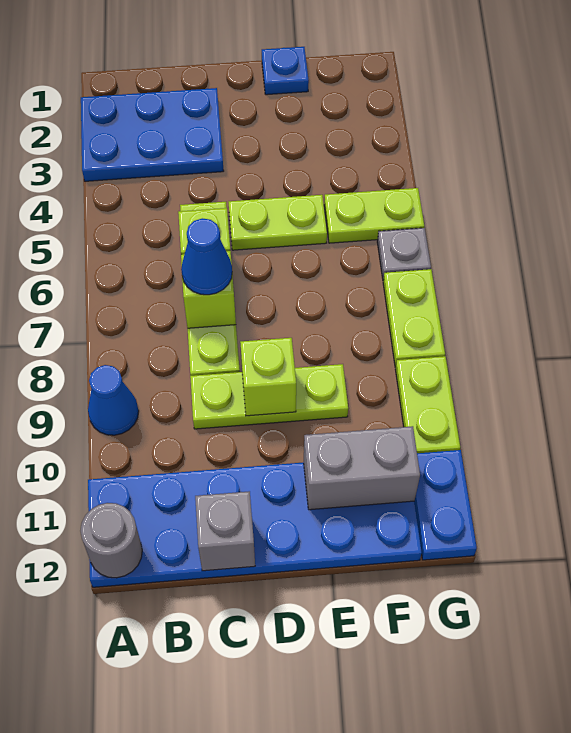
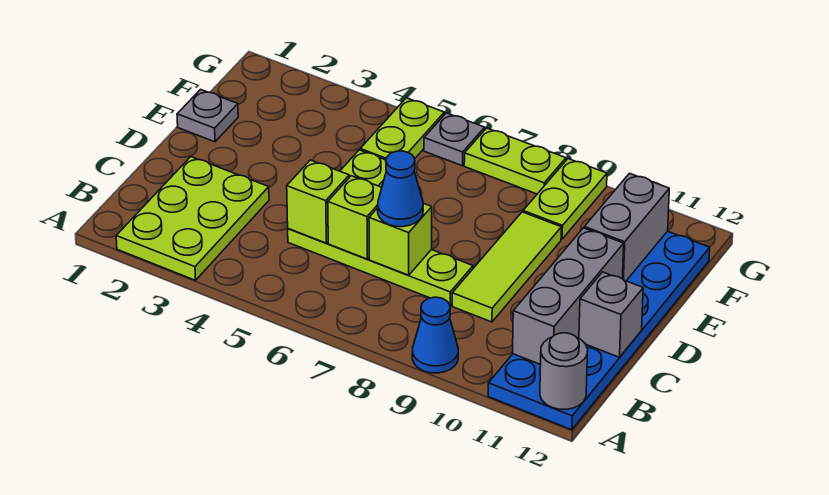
blue 2x3 plate [81,88,224,181] -> lime 2x3 plate [116,157,269,280]
none -> grey 1x3 brick [513,228,624,365]
lime 1x3 plate [190,364,348,429] -> lime 1x3 tile [452,212,561,322]
lime 1x1 brick [240,338,296,416] -> lime 1x1 brick moved to [287,160,349,243]
blue 1x1 plate [262,47,309,95] -> grey 1x1 plate [177,90,238,142]
lime 1x2 plate [395,356,460,453] -> lime 1x2 plate turned to [523,159,607,239]
blue 1x2 plate [414,450,477,560] -> none

